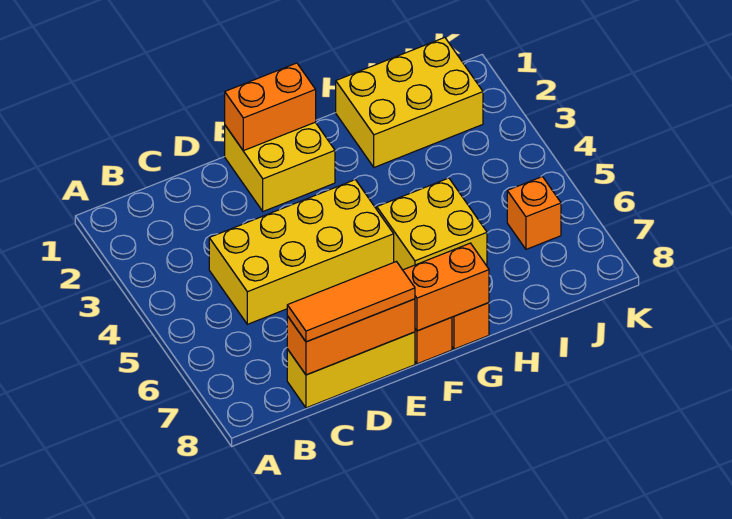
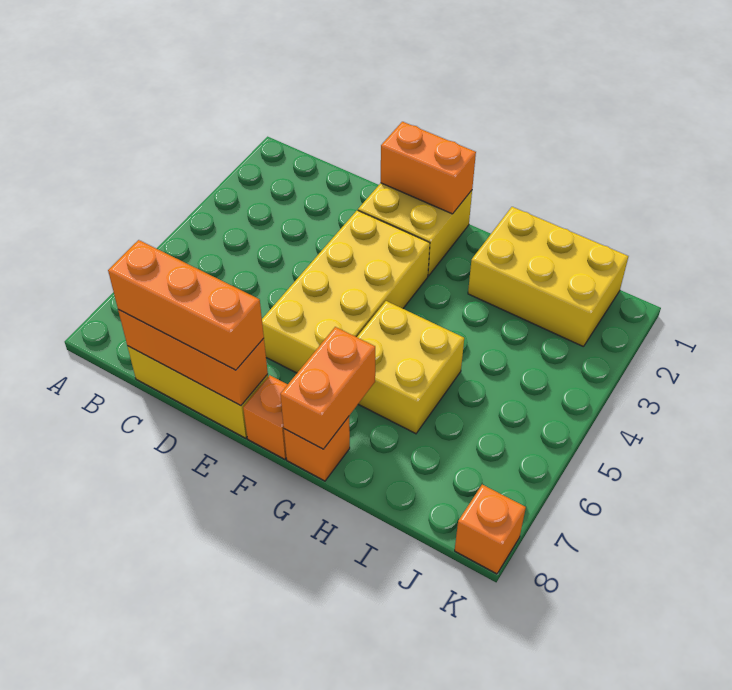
yellow 2x4 brick [209,180,394,324] -> yellow 2x4 brick turned to [262,210,430,373]
orange 1x3 tile [287,262,415,342] -> orange 1x3 brick [108,240,264,370]
orange 1x2 brick [403,243,489,331] -> orange 1x2 brick turned to [280,327,375,449]
orange 1x1 brick [507,177,561,249] -> orange 1x1 brick moved to [455,485,526,574]

